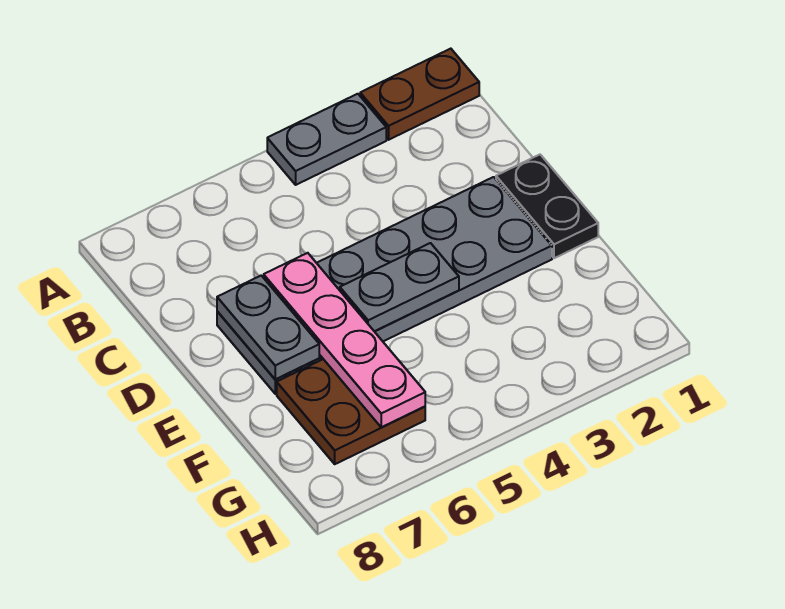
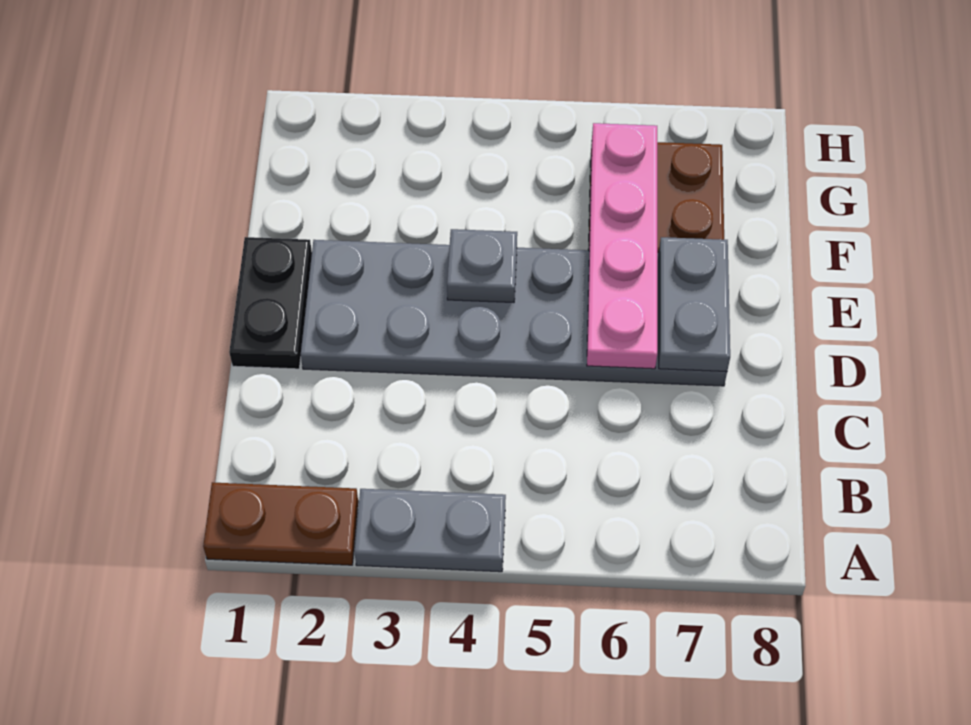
grey 1x2 plate [340,243,459,331] -> grey 1x1 plate [447,229,517,302]

